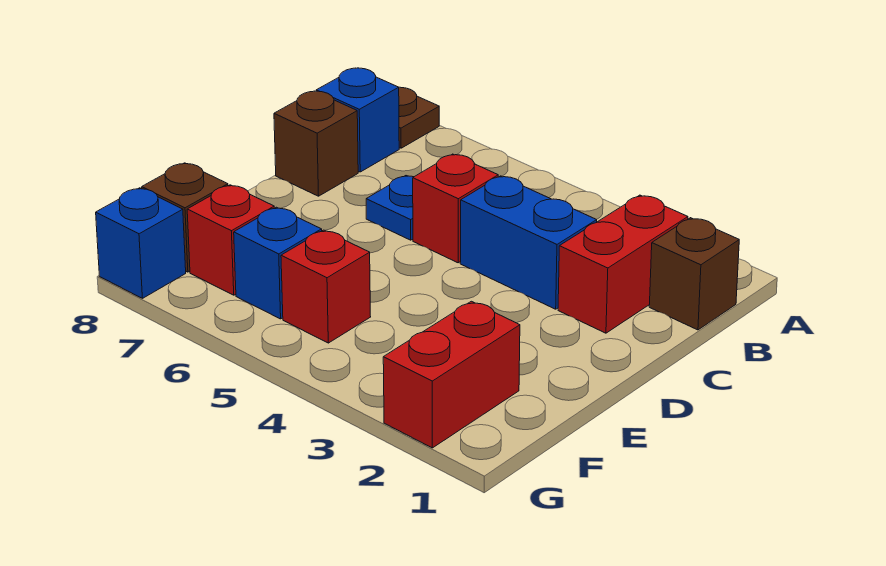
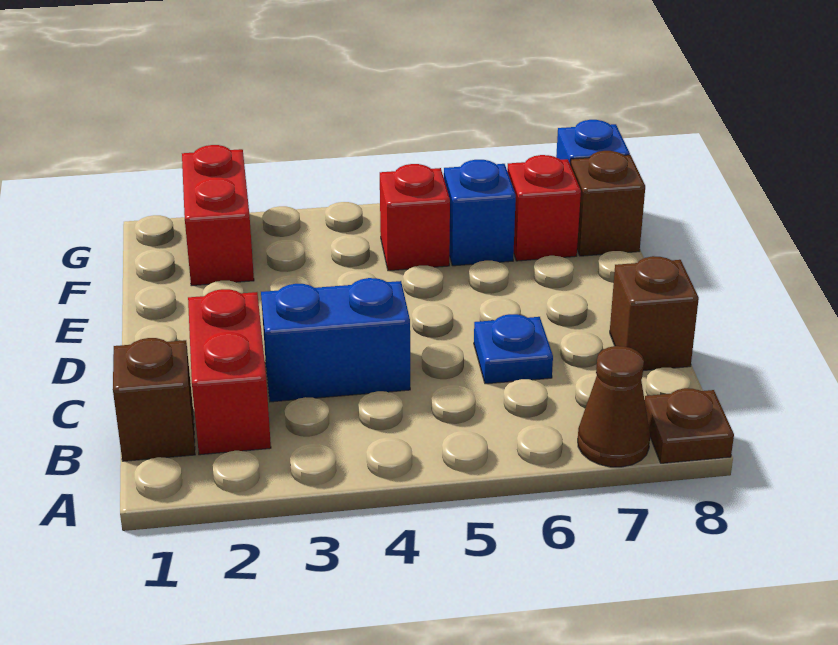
none -> brown 1x1 cone [578,346,650,467]
blue 1x1 brick [316,68,399,172] -> none
red 1x1 brick [413,154,498,263] -> none

